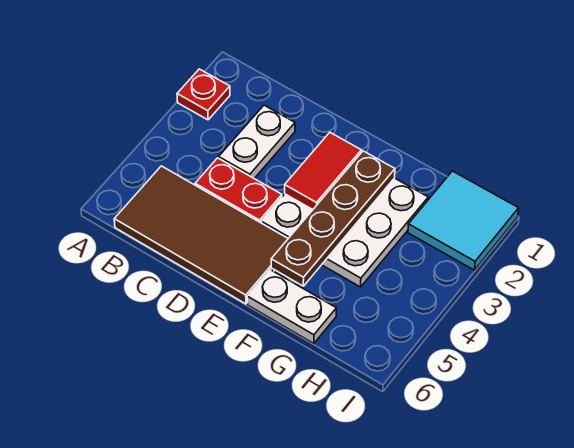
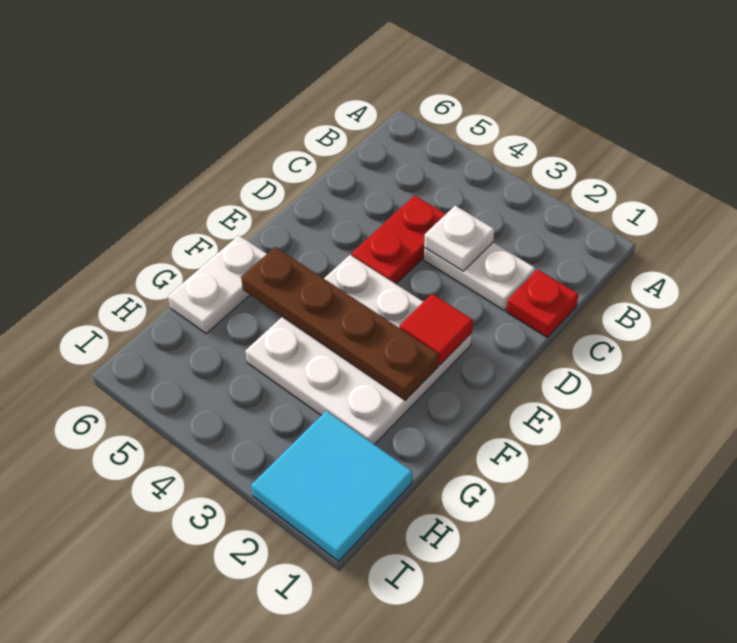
red 1x1 plate [177,69,230,120] -> red 1x1 plate moved to [506,269,579,337]
brown 2x4 tile [114,166,288,304] -> none
none -> white 1x1 plate [424,206,495,271]
red 1x2 tile [285,133,361,210] -> red 1x1 tile [399,294,473,365]

